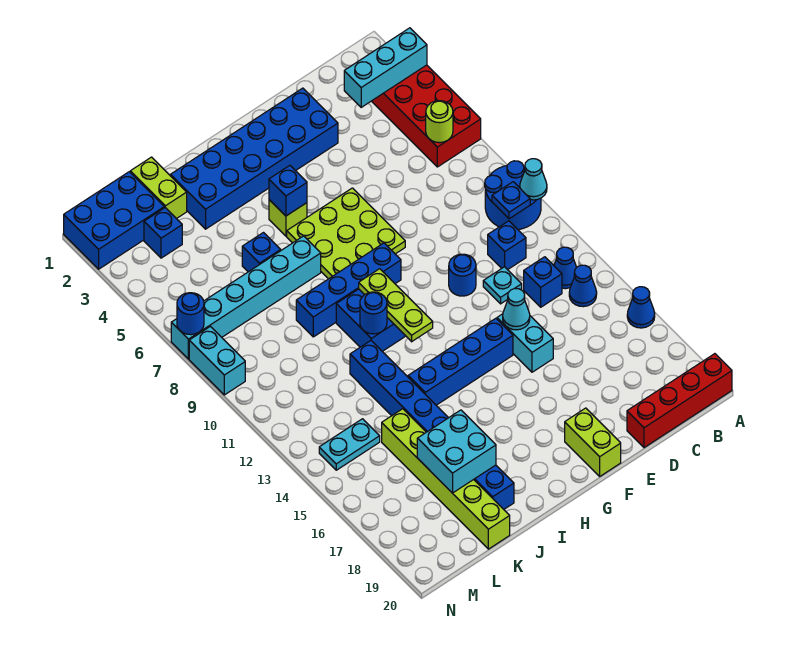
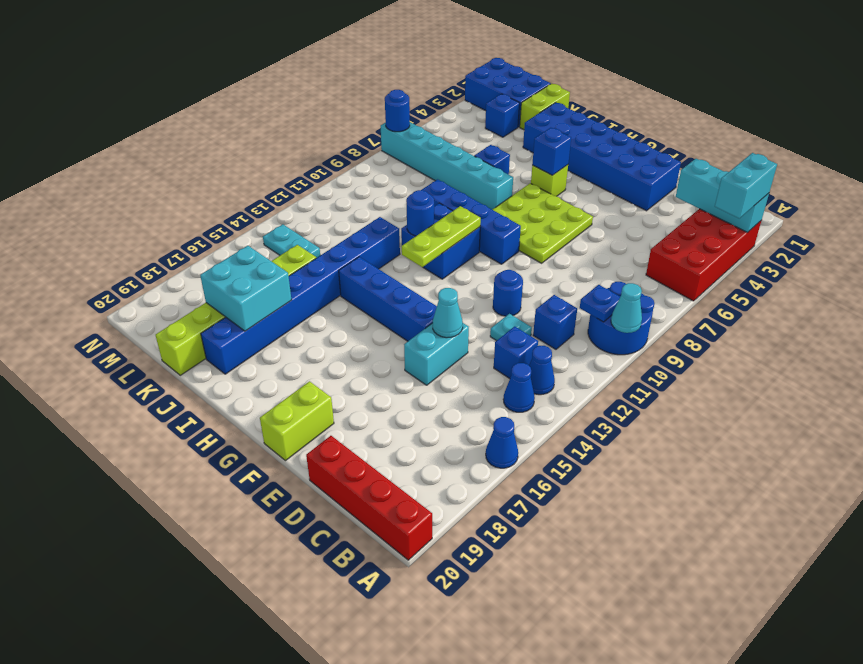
lime 1x1 round brick [426,101,453,143] -> none
cyan 1x2 brick [189,327,245,395] -> cyan 1x2 brick moved to [715,153,777,218]

